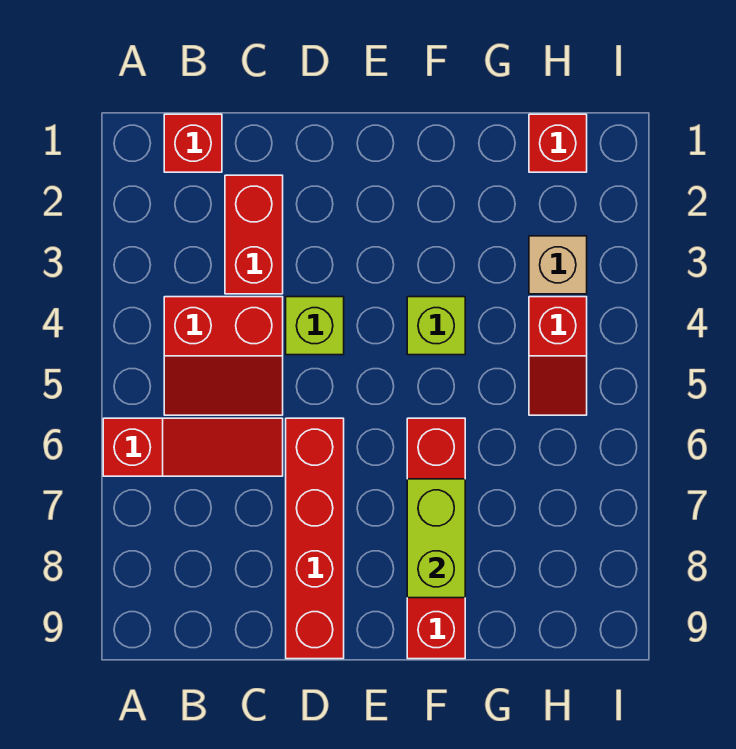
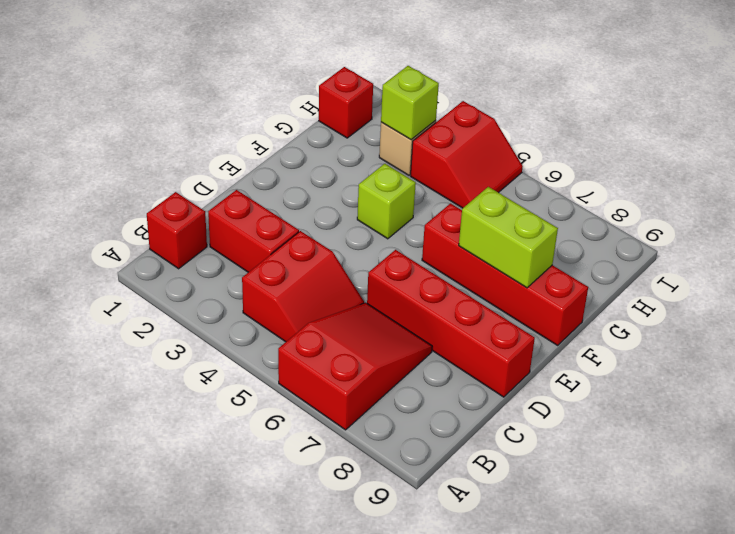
red 1x3 slope [103,418,283,476] -> red 2x3 slope [278,303,432,430]
lime 1x1 brick [286,297,344,355] -> lime 1x1 brick moved to [381,66,439,140]
red 1x2 slope [529,297,587,415] -> red 2x2 slope [411,101,523,208]

